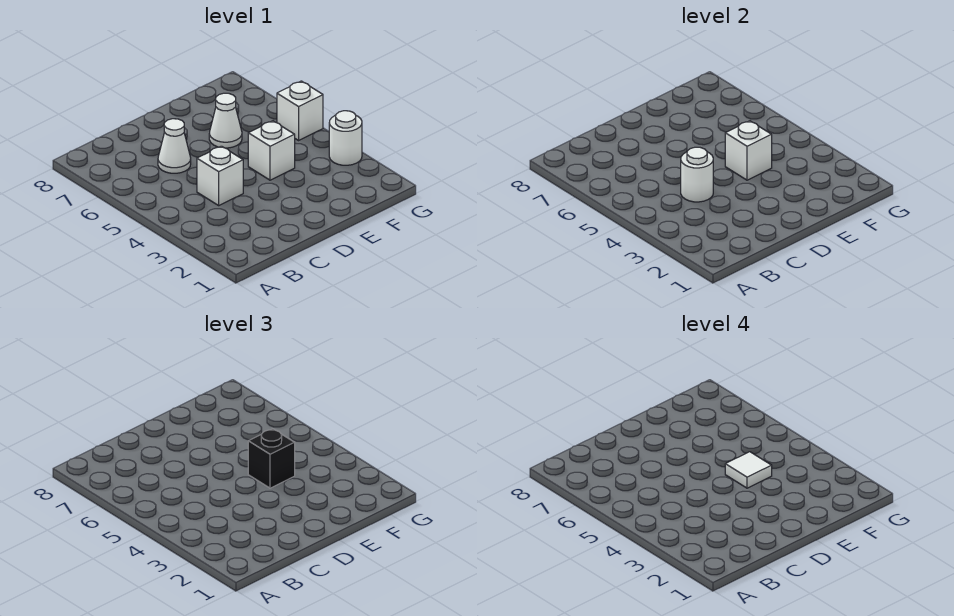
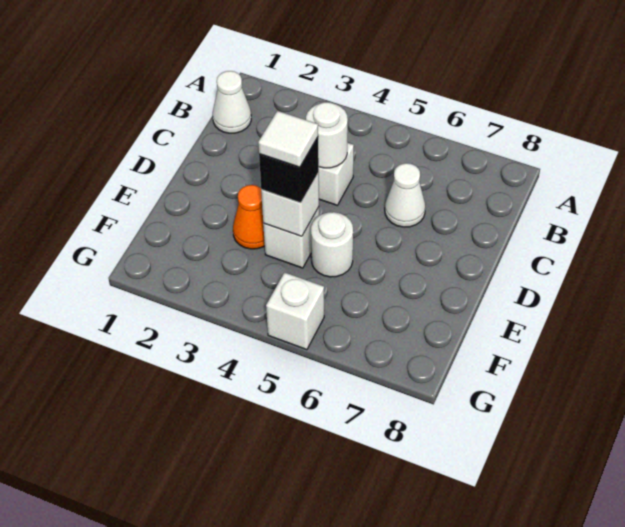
none -> orange 1x1 cone [233,185,265,249]
white 1x1 cone [209,93,242,148] -> white 1x1 cone moved to [213,71,251,133]
white 1x1 round brick [329,111,362,165] -> white 1x1 round brick moved to [311,212,353,277]

